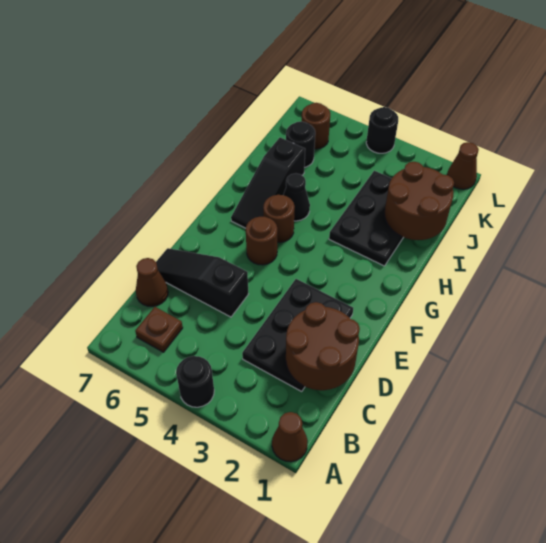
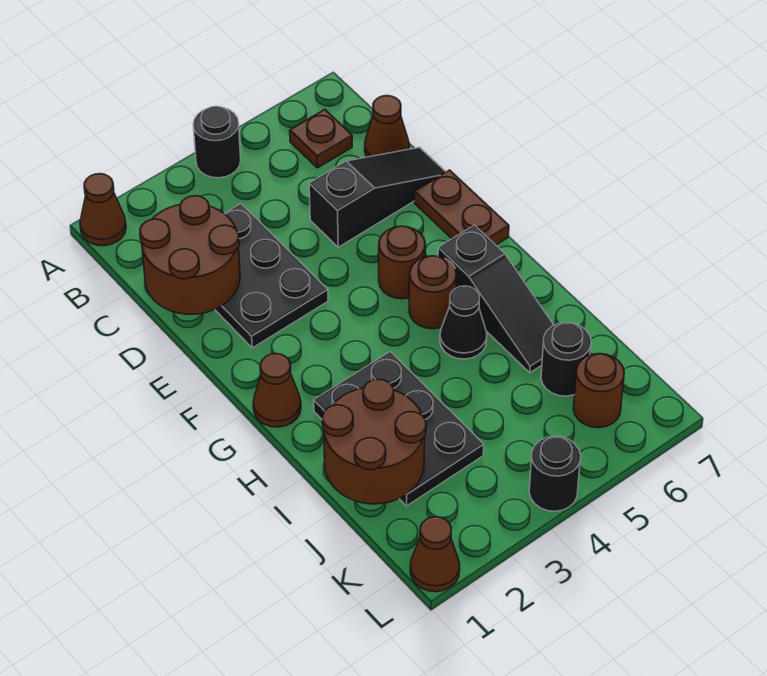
none -> brown 1x2 plate [414,170,509,245]
none -> brown 1x1 cone [253,354,301,427]
black 1x3 slope [231,137,305,228] -> black 1x3 slope turned to [438,225,554,373]

